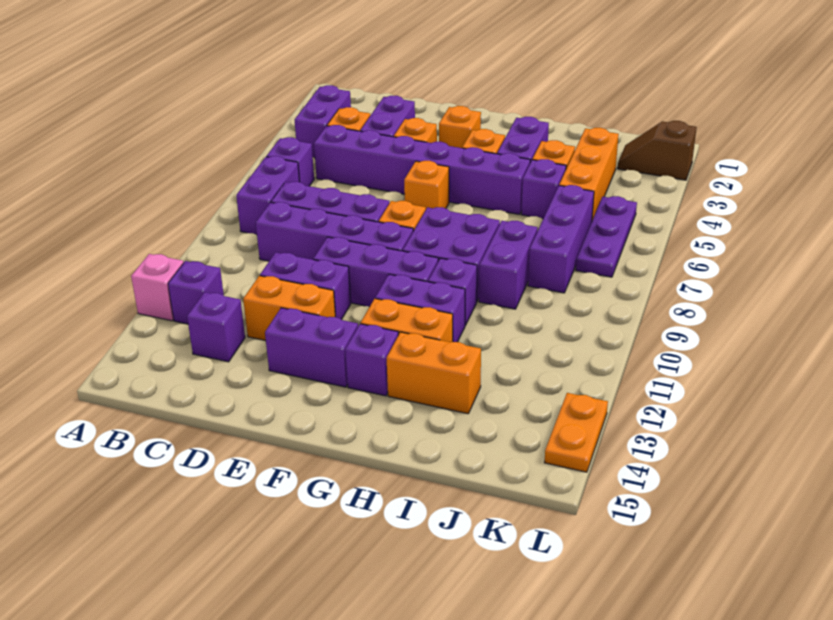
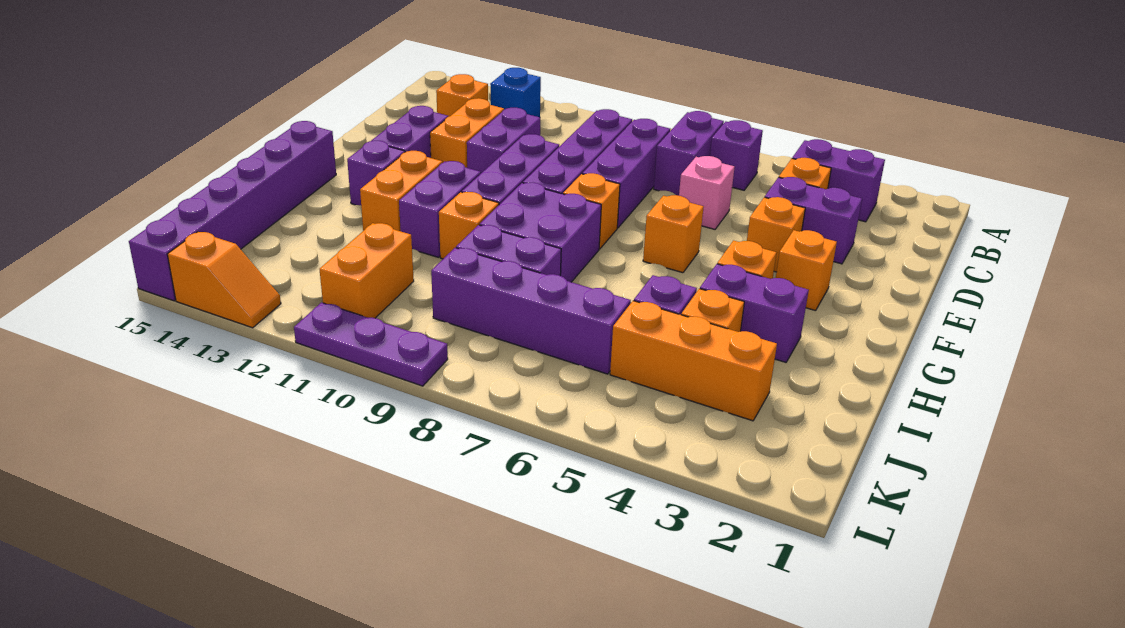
pink 1x1 brick [131,254,184,321] -> pink 1x1 brick moved to [679,156,735,229]
purple 1x2 brick [236,156,299,235] -> purple 1x2 brick turned to [654,111,724,196]
purple 1x1 brick [168,261,224,324] -> blue 1x1 brick [490,68,541,117]
purple 1x6 brick [314,125,530,214] -> purple 1x6 brick moved to [129,121,336,301]
purple 1x1 brick [187,292,245,362] -> orange 1x1 brick [436,74,488,117]
purple 1x1 brick [428,258,477,325] -> orange 1x1 brick [439,192,499,259]
orange 1x2 brick [387,332,481,414] -> orange 1x2 brick moved to [320,223,414,318]
purple 1x3 brick [528,185,594,293] -> purple 1x4 brick [431,248,631,374]
brown 1x2 slope [618,121,697,180] -> none
purple 1x3 plate [576,196,637,277] -> purple 1x3 plate moved to [294,303,448,386]
orange 1x2 plate [545,393,608,472] -> orange 1x2 slope [167,232,281,328]

